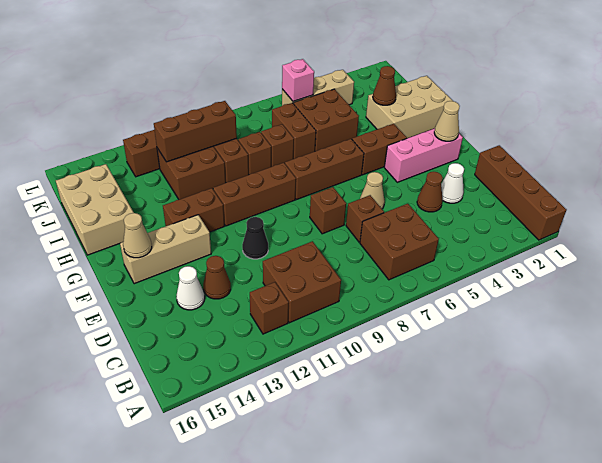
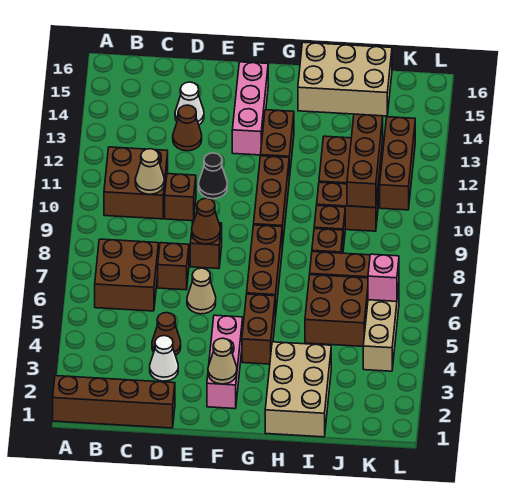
brown 1x1 brick [250,282,289,334] -> brown 1x1 brick moved to [165,174,196,221]
tan 1x3 brick [120,215,211,284] -> pink 1x3 brick [232,62,268,155]
tan 1x1 cone [123,213,152,258] -> tan 1x1 cone moved to [135,149,164,194]
brown 1x1 cone [373,66,396,105] -> brown 1x1 cone moved to [192,198,220,244]

